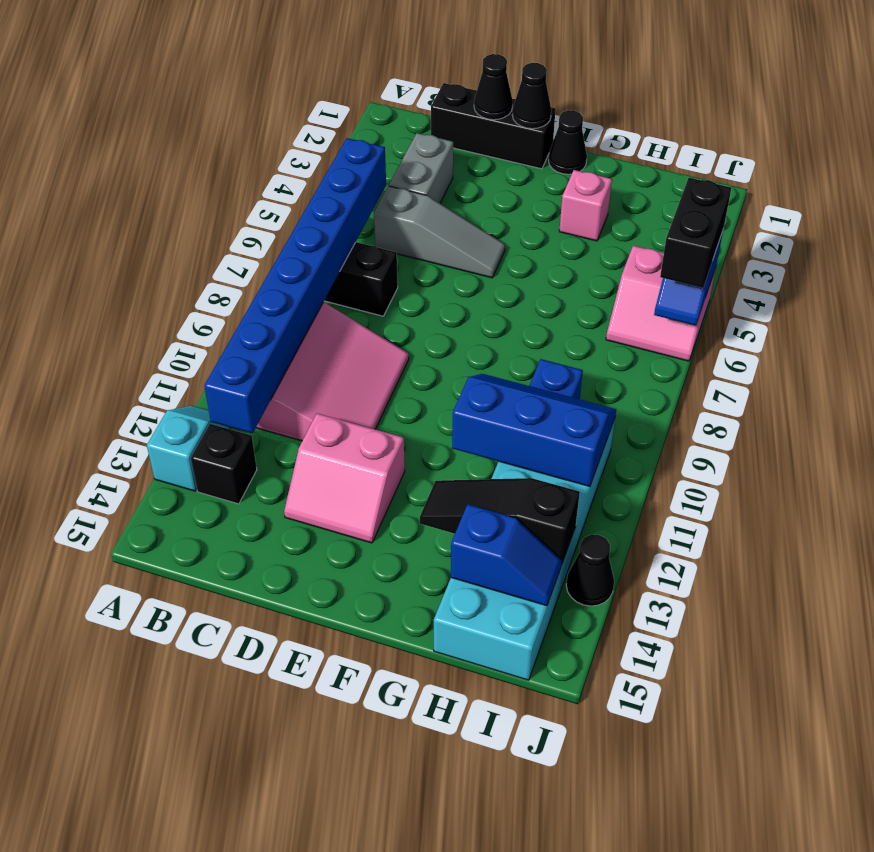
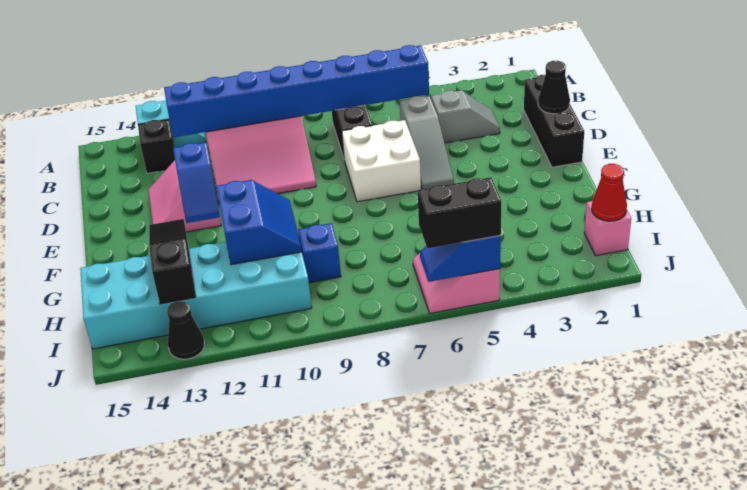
grey 1x2 brick [389,133,453,203] -> grey 1x2 slope [431,90,500,143]
none -> white 2x2 brick [342,120,421,202]
black 1x1 cone [512,63,551,129] -> none
black 1x1 cone [549,110,587,174] -> none
pink 1x1 brick [559,170,612,241] -> pink 1x1 brick moved to [584,201,631,256]
blue 2x3 slope [452,374,616,486] -> blue 2x2 slope [216,180,302,265]
blue 1x2 slope [451,504,562,606] -> blue 1x2 slope moved to [173,142,220,223]
none -> red 1x1 cone [592,164,627,221]

